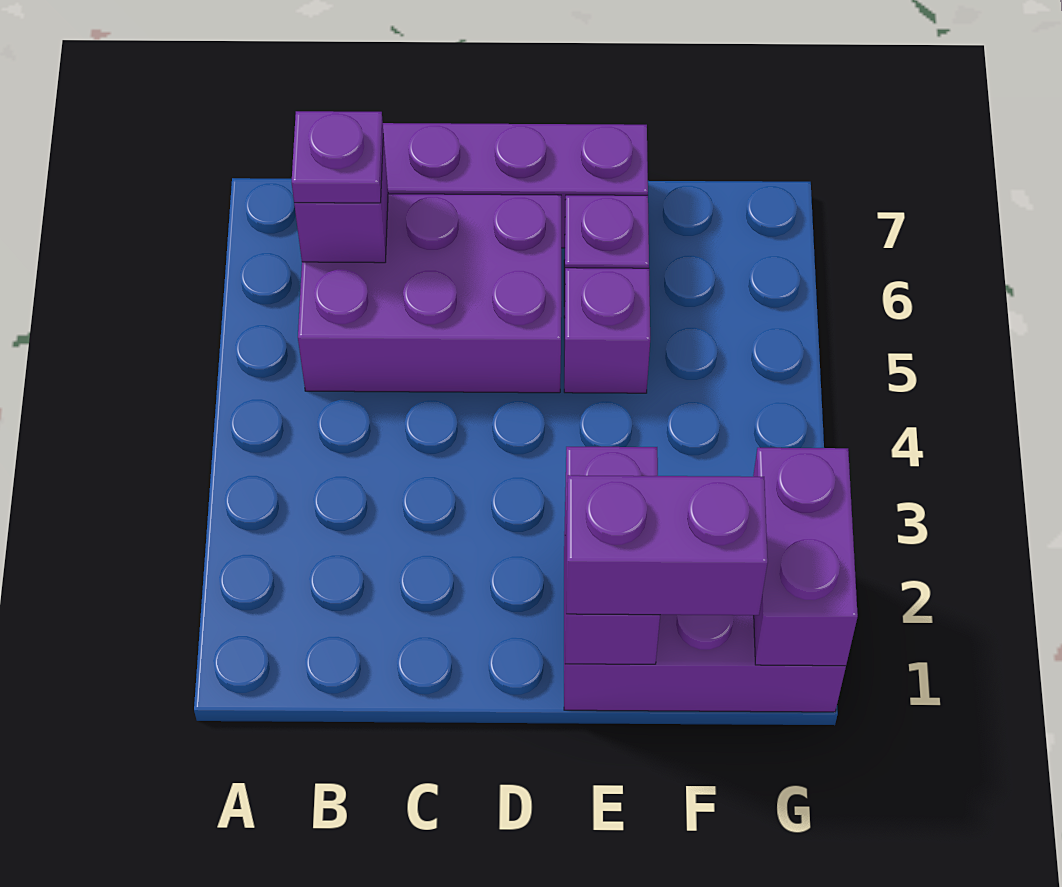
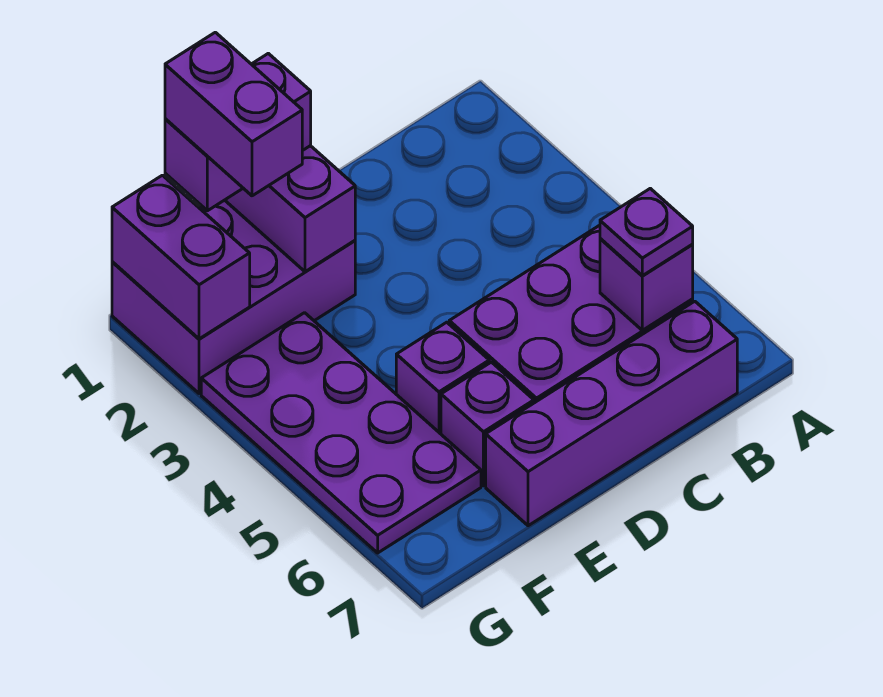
none -> purple 1x2 brick [165,32,302,196]
none -> purple 2x4 plate [201,313,481,553]

